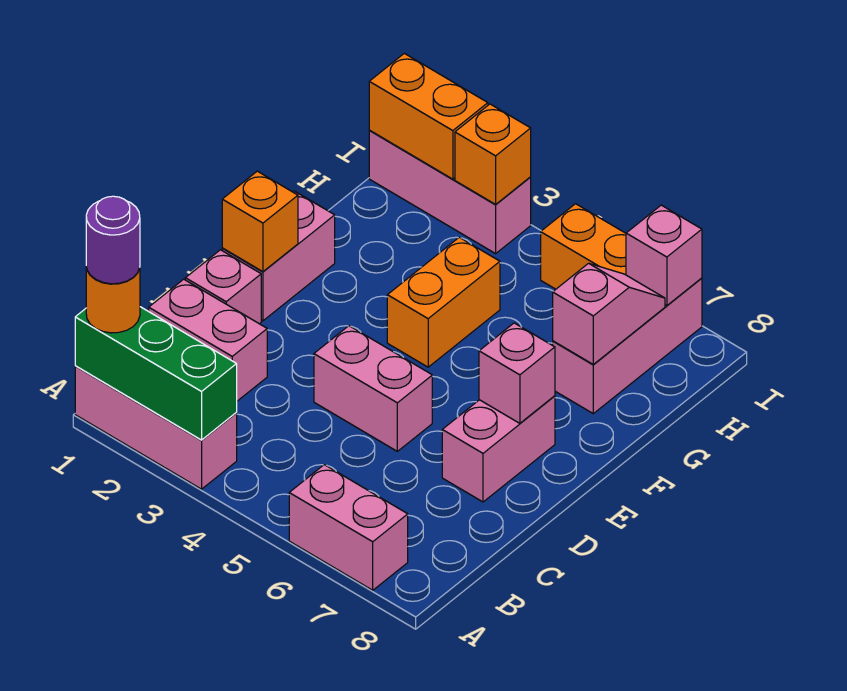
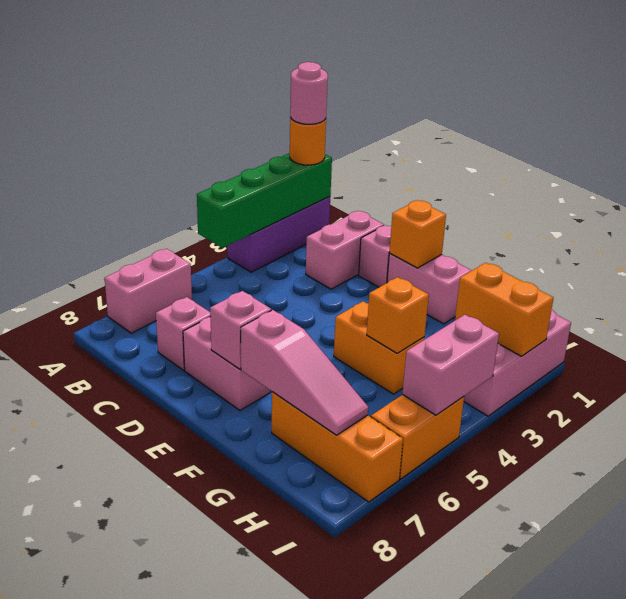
pink 1x3 brick [75,366,237,489] -> purple 1x3 brick [227,197,330,272]
green 1x3 brick [75,307,237,440] -> green 1x4 brick [197,153,332,248]
purple 1x1 round brick [86,196,140,284] -> pink 1x1 round brick [290,62,328,124]
pink 1x2 brick [314,326,432,451] -> pink 1x2 brick moved to [402,315,499,415]
pink 1x3 brick [553,278,702,414] -> orange 1x3 brick [272,392,403,502]
pink 1x2 slope [553,263,665,364] -> pink 1x3 slope [241,310,368,435]
orange 1x2 brick [369,53,488,179] -> orange 1x2 brick turned to [455,263,553,356]
orange 1x1 brick [455,104,531,204] -> orange 1x1 brick moved to [367,277,429,353]
pink 1x1 brick [626,205,702,306] -> pink 1x1 brick moved to [156,297,211,370]

